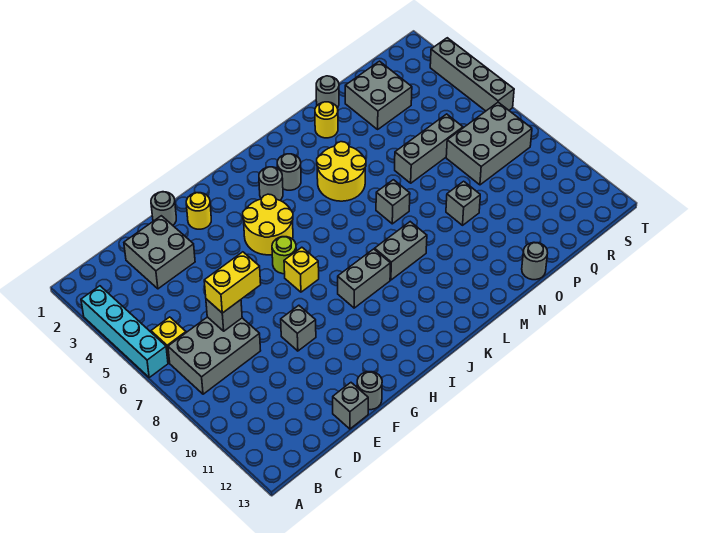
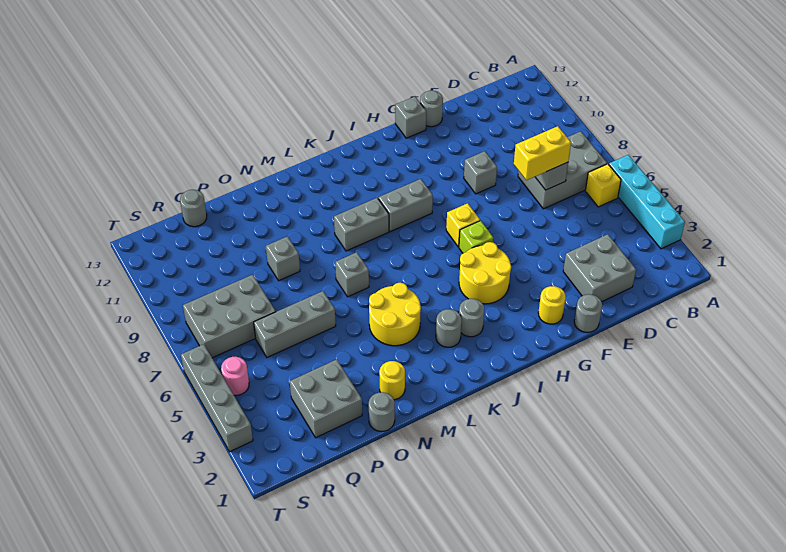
grey 1x1 brick [333,383,368,429] -> grey 1x1 brick moved to [395,97,426,138]
lime 1x1 round brick [272,237,296,274] -> lime 1x1 brick [459,221,493,253]
grey 1x1 round brick [522,242,548,280] -> grey 1x1 round brick moved to [180,190,207,227]
none -> pink 1x1 round brick [221,357,249,395]

